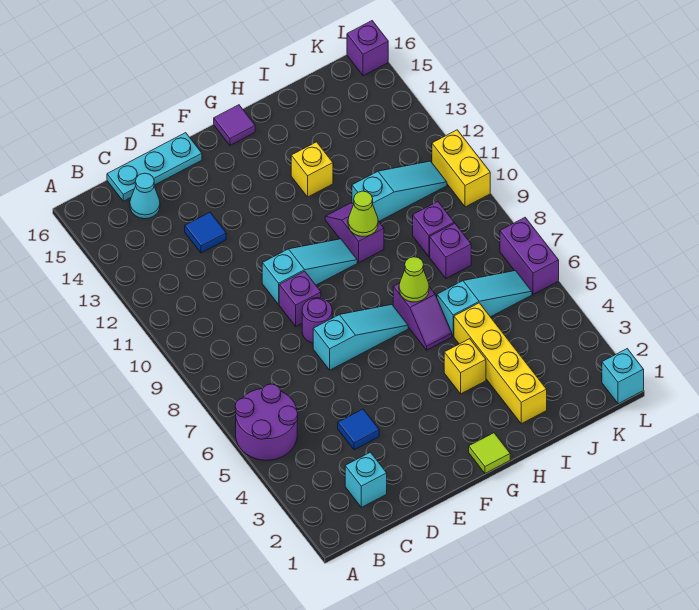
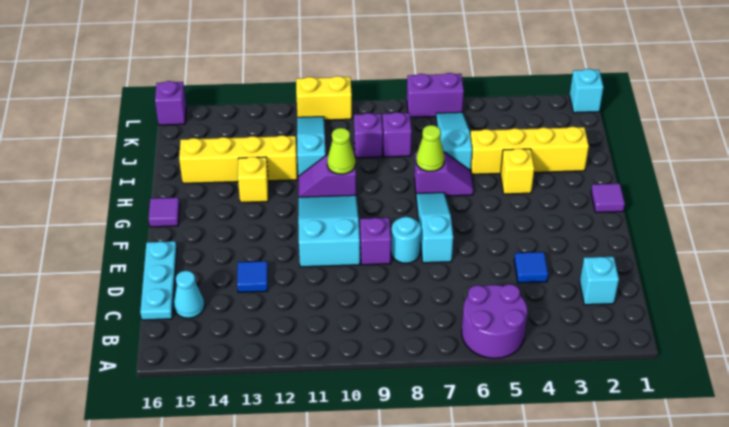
purple 1x1 round brick [302,298,332,343] -> cyan 1x1 round brick [391,217,421,263]
cyan 1x3 slope [262,239,357,304] -> cyan 2x3 slope [298,195,360,267]
lime 1x1 tile [469,433,510,473] -> purple 1x1 tile [591,184,625,212]
none -> yellow 1x4 brick [179,135,297,183]

